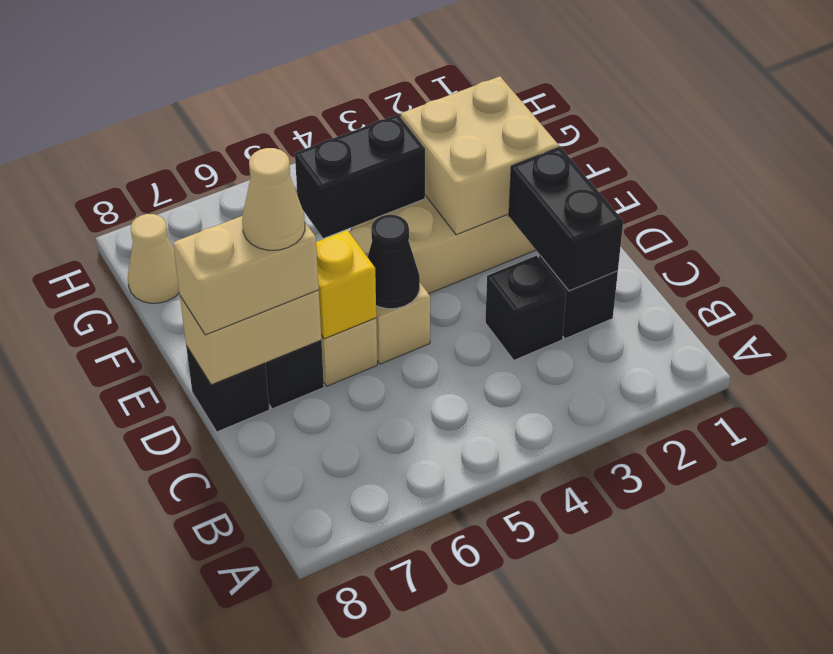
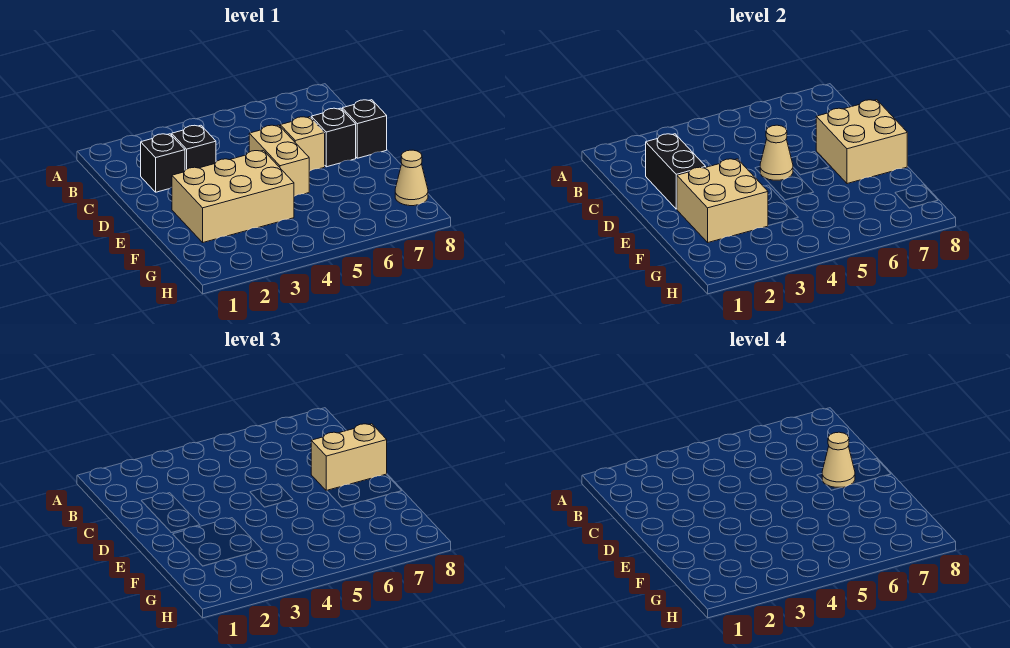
black 1x1 cone [368,215,420,309] -> tan 1x1 cone [760,125,793,180]
yellow 1x1 brick [316,230,376,339] -> none
tan 1x2 brick [180,290,321,385] -> tan 2x2 brick [816,100,907,184]
black 1x2 brick [295,114,425,238] -> none

